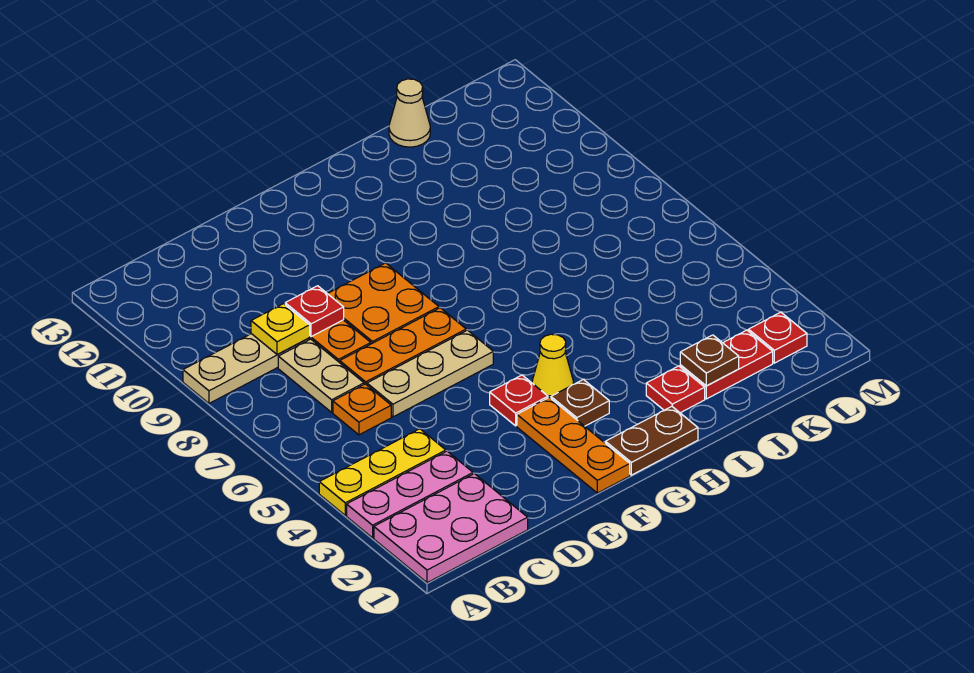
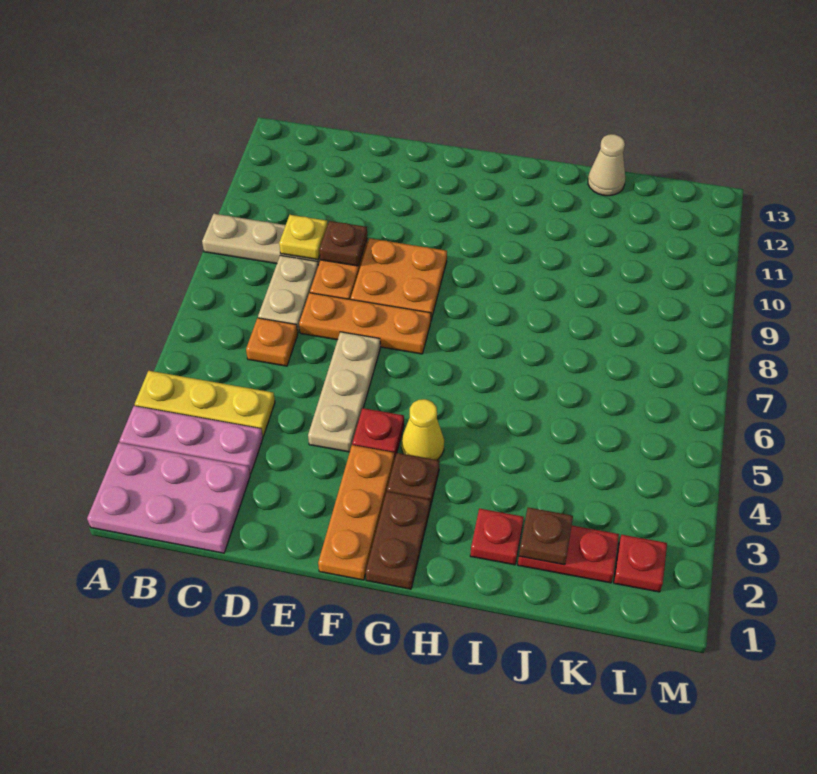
tan 1x3 plate [367,330,493,417] -> tan 1x3 plate turned to [308,332,380,452]
red 1x1 plate [285,286,344,337] -> brown 1x1 plate [319,221,367,266]
brown 1x2 plate [605,406,698,475] -> brown 1x2 plate turned to [366,492,430,589]

